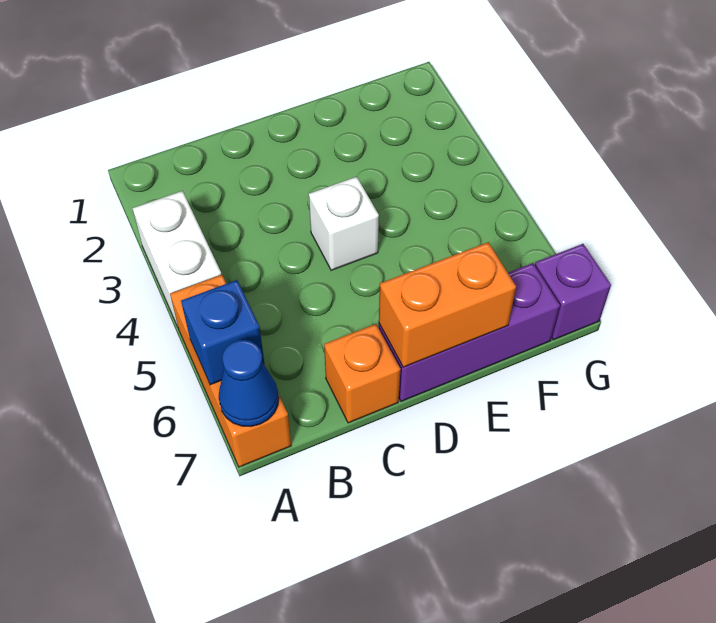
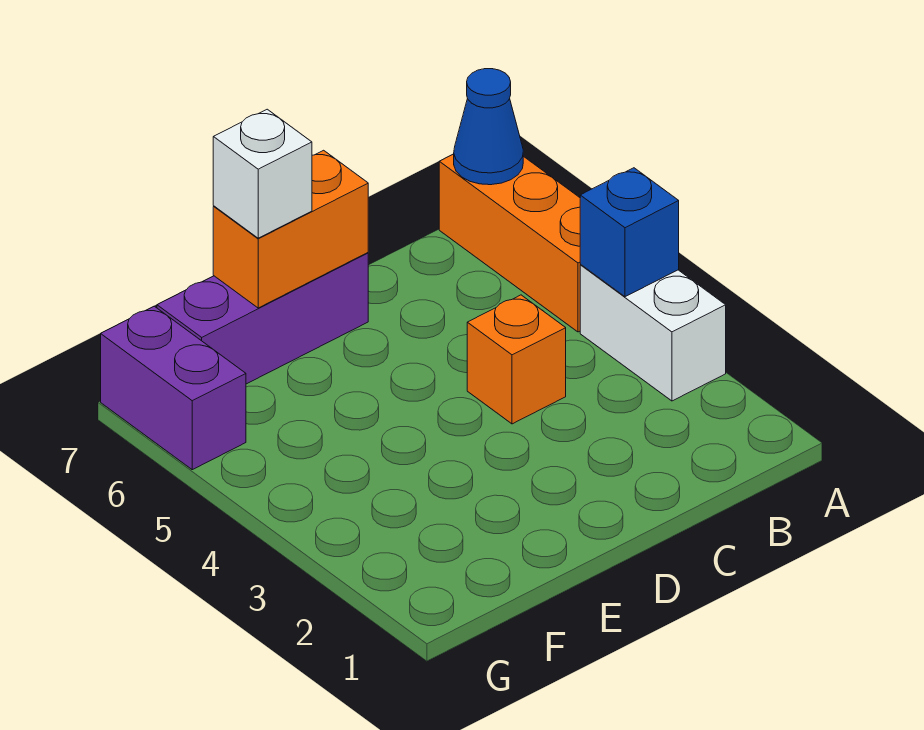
blue 1x1 brick [181,280,264,385] -> blue 1x1 brick moved to [580,168,679,297]
orange 1x1 brick [324,324,400,423] -> orange 1x1 brick moved to [467,295,566,424]
white 1x1 brick [309,177,379,270] -> white 1x1 brick moved to [213,109,312,238]
purple 1x1 brick [535,244,611,340] -> purple 1x2 brick [101,306,246,470]

